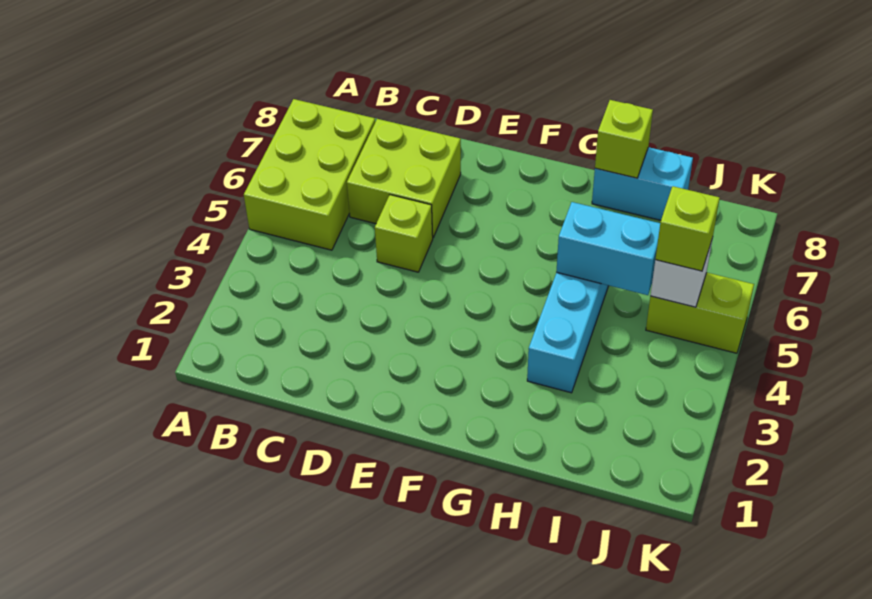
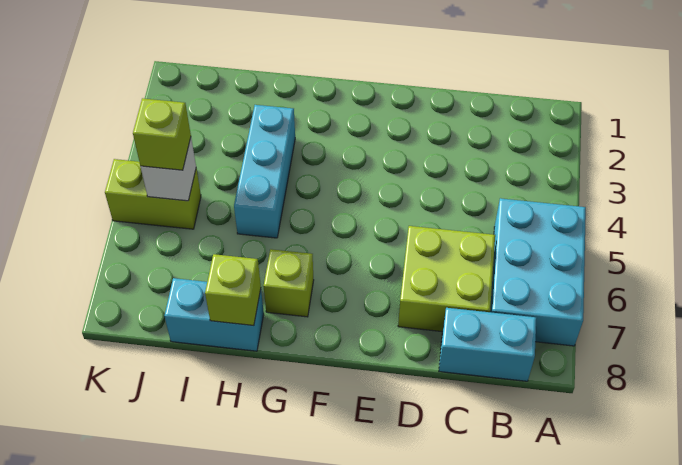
lime 2x3 brick [244,99,375,250] -> cyan 2x3 brick [490,198,586,346]
lime 1x1 brick [375,195,433,272] -> lime 1x1 brick moved to [264,249,314,317]
cyan 1x2 brick [556,202,660,295] -> cyan 1x2 brick moved to [439,308,537,381]

